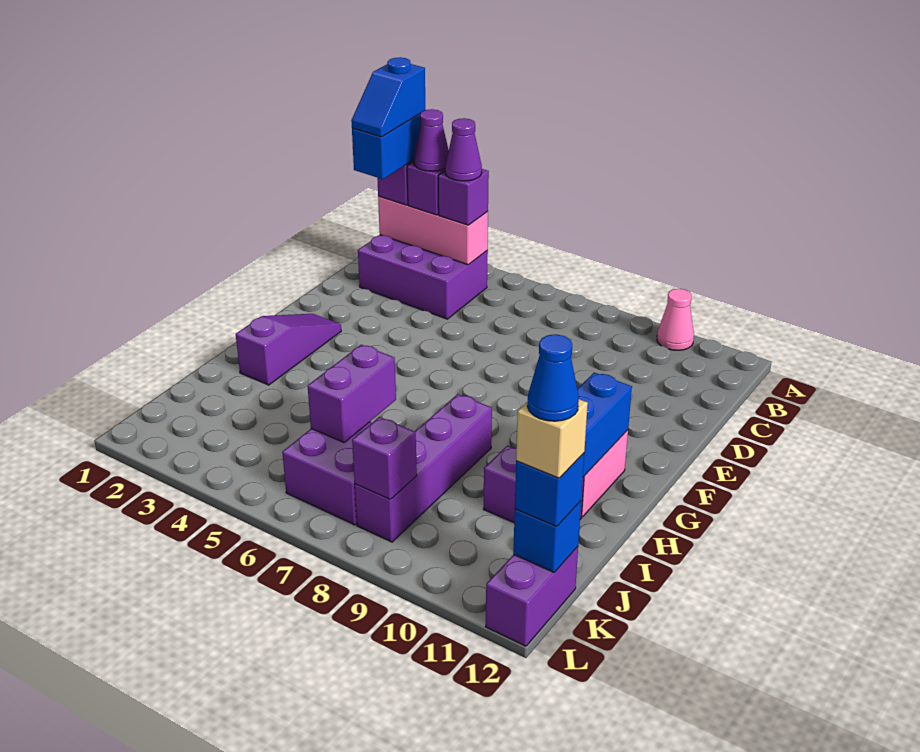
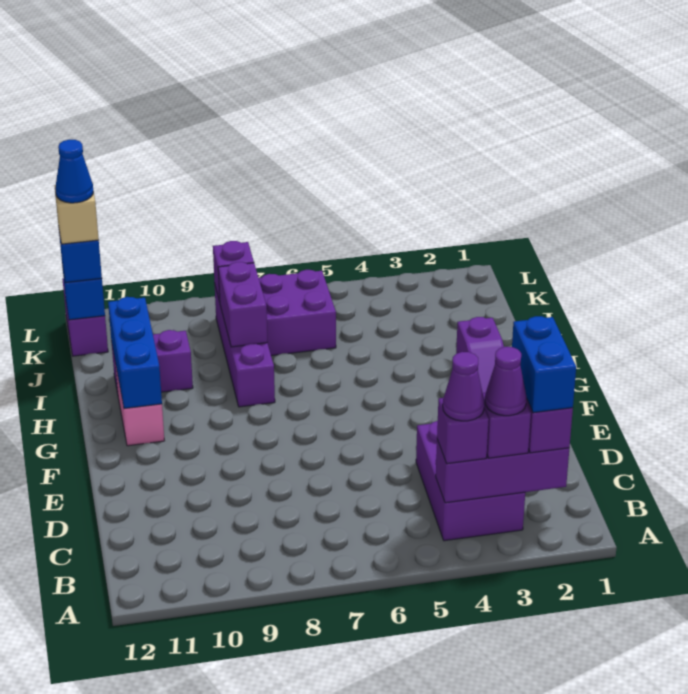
pink 1x1 cone [657,289,694,350] -> none
purple 2x3 brick [358,235,488,319] -> purple 2x3 brick turned to [416,421,525,541]
pink 1x3 brick [378,196,488,265] -> purple 1x3 brick [436,440,569,503]
blue 1x2 slope [351,57,426,137] -> none
purple 1x2 brick [308,345,396,443] -> purple 1x2 brick moved to [218,262,267,347]

